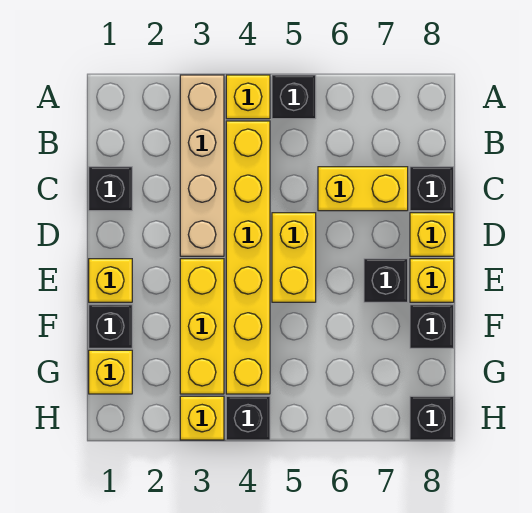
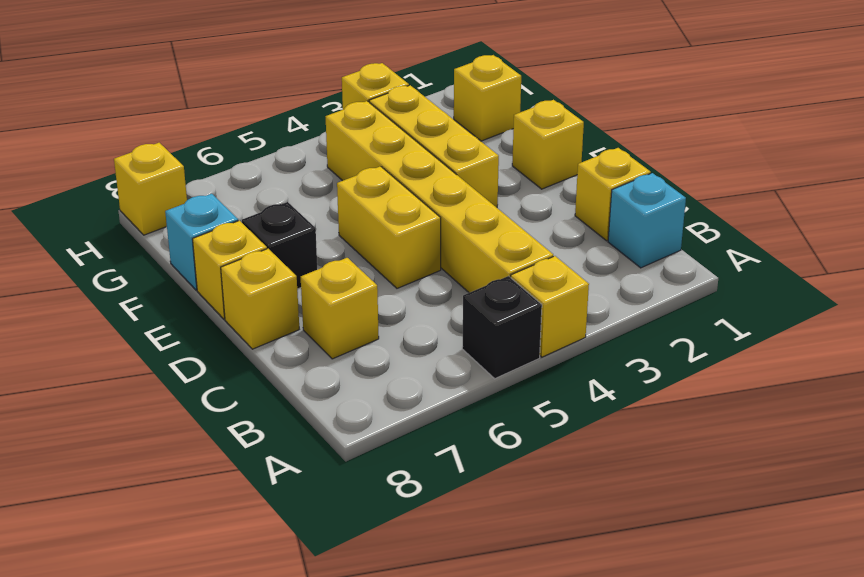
tan 1x4 brick [180,75,224,256] -> none
none -> cyan 1x1 brick [608,173,686,268]
black 1x1 brick [89,167,132,211] -> yellow 1x1 brick [575,148,651,241]
yellow 1x2 brick [318,167,408,211] -> yellow 1x1 brick [301,258,379,359]
black 1x1 brick [410,167,454,211] -> none
black 1x1 brick [89,305,132,348] -> none
black 1x1 brick [410,305,454,348] -> cyan 1x1 brick [165,194,238,290]
black 1x1 brick [226,396,270,440] -> none
black 1x1 brick [410,396,454,440] -> yellow 1x1 brick [114,143,187,235]

